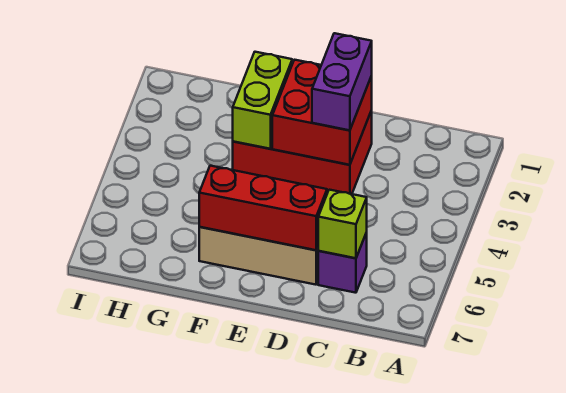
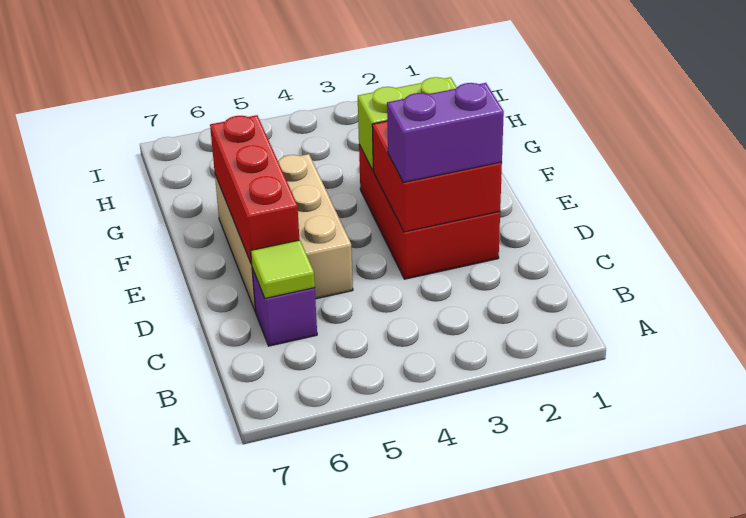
lime 1x1 brick [318,190,367,258] -> lime 1x1 tile [251,240,315,298]

